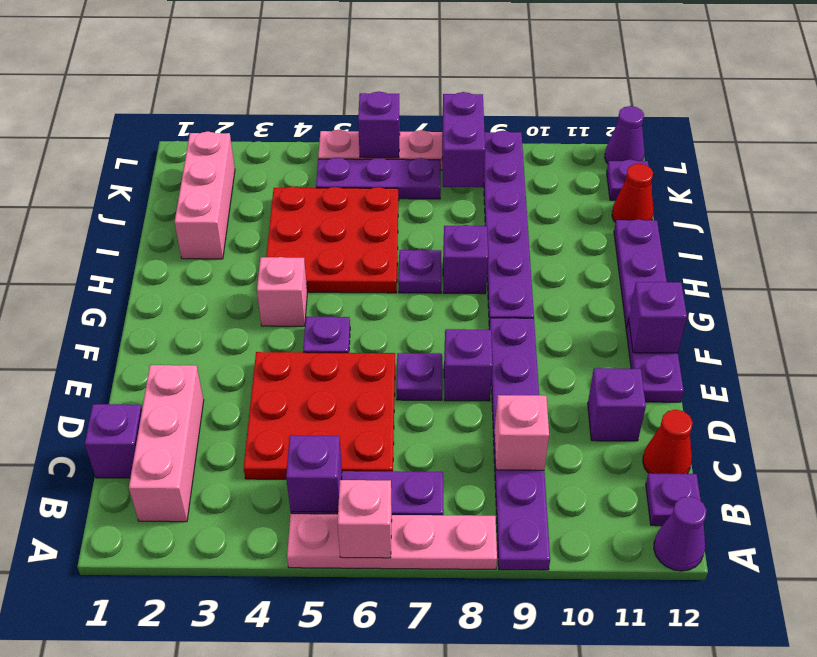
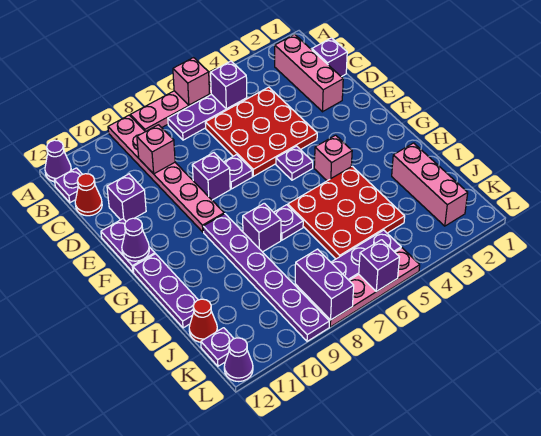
purple 1x6 plate [489,318,550,570] -> pink 1x6 plate [108,115,224,232]
purple 1x1 brick [629,282,687,353] -> purple 1x1 cone [122,218,149,261]

